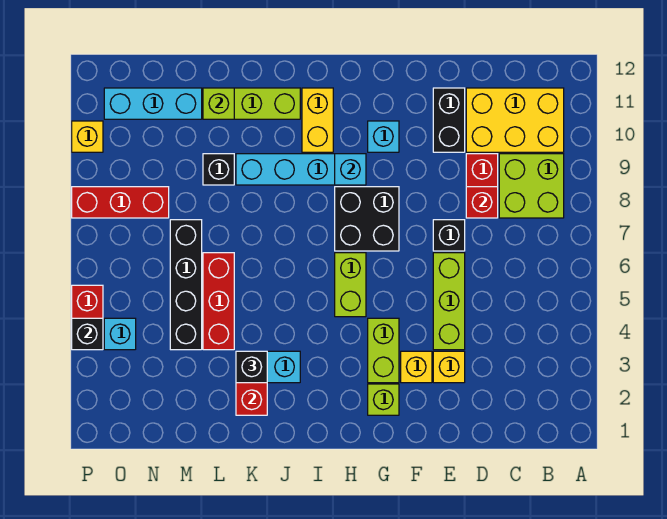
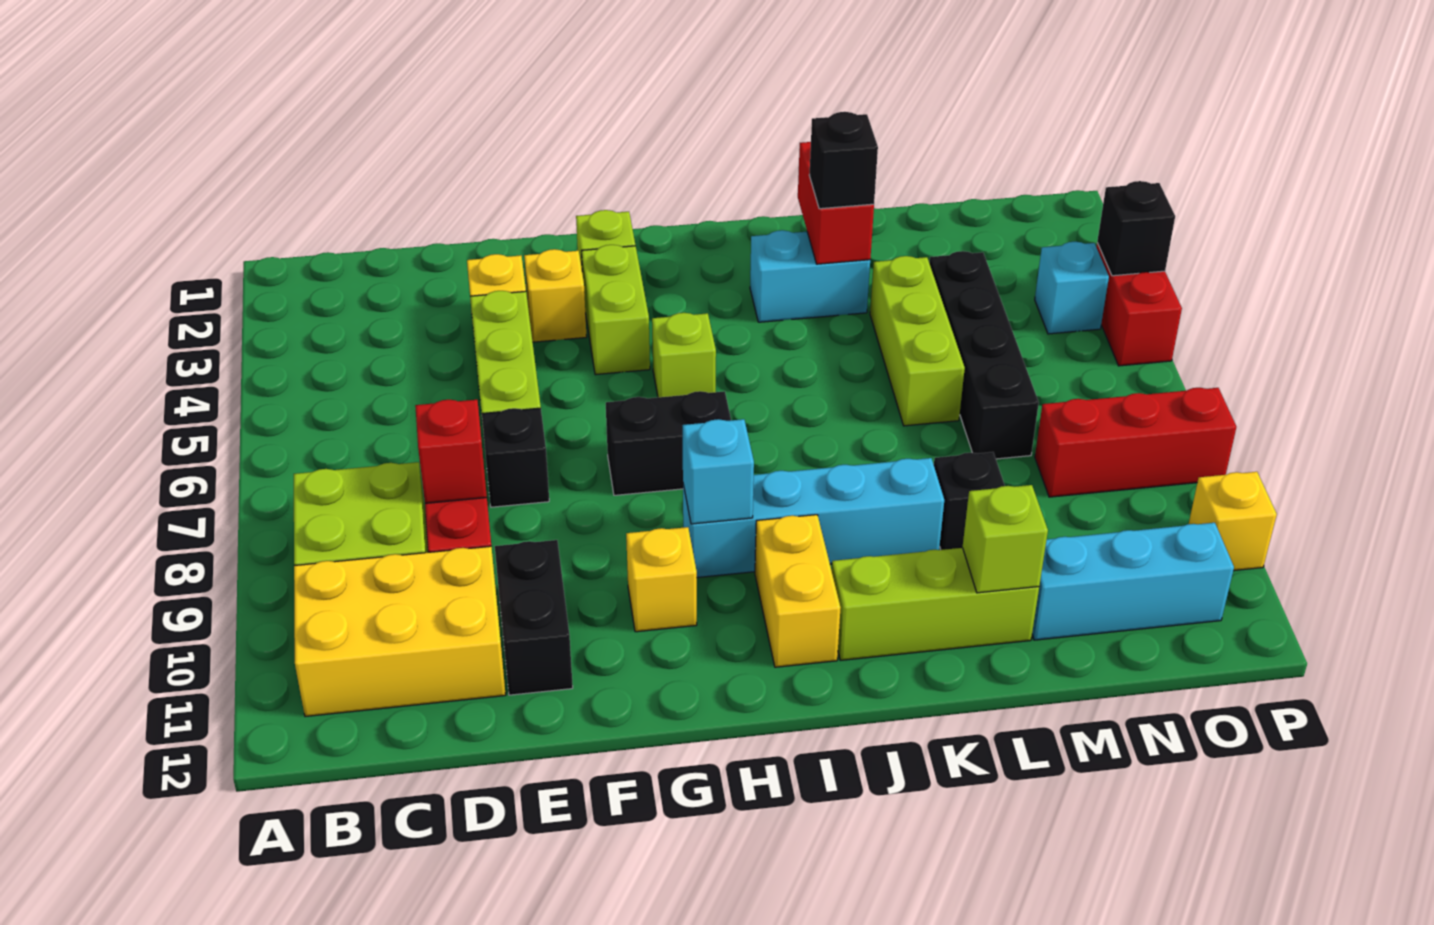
black 2x2 brick [335,187,399,251] -> black 1x2 brick [606,391,731,495]
cyan 1x1 brick [368,121,399,152] -> yellow 1x1 brick [626,527,697,632]
lime 1x2 brick [335,253,366,317] -> lime 1x1 brick [652,313,716,397]
red 1x3 brick [203,253,234,350] -> lime 1x3 brick [870,256,965,426]

